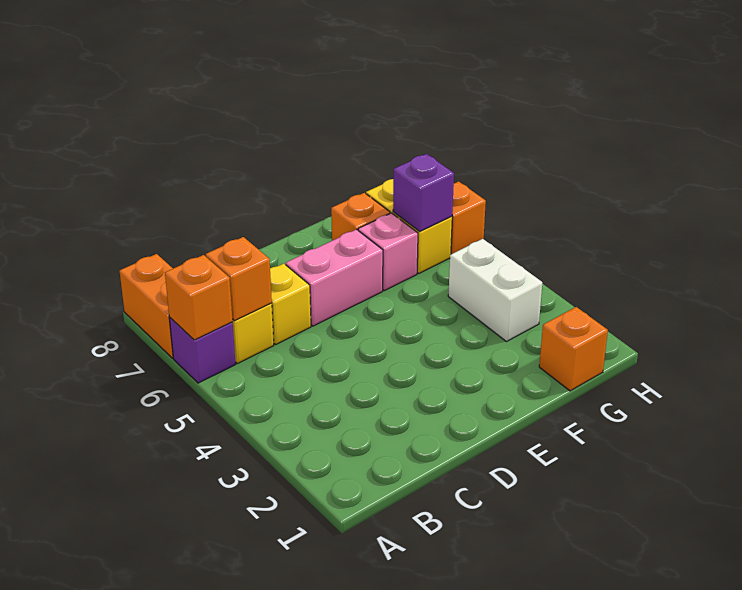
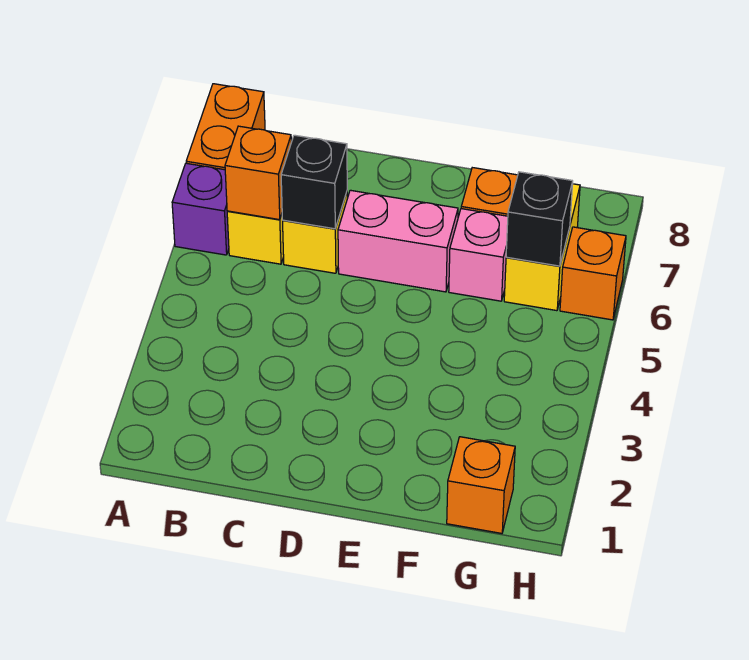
orange 1x1 brick [165,255,233,340] -> none
none -> black 1x1 brick [281,135,347,229]
white 1x2 brick [448,239,542,342] -> none
purple 1x1 brick [393,154,454,232] -> black 1x1 brick [506,172,573,266]

